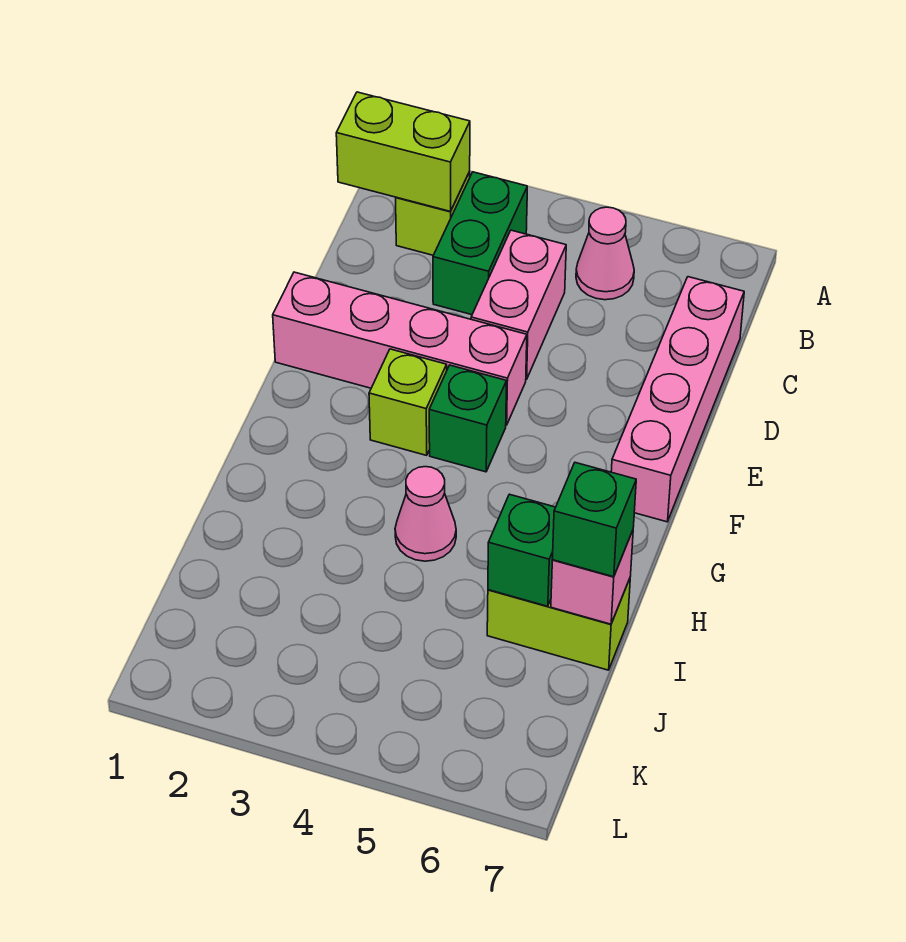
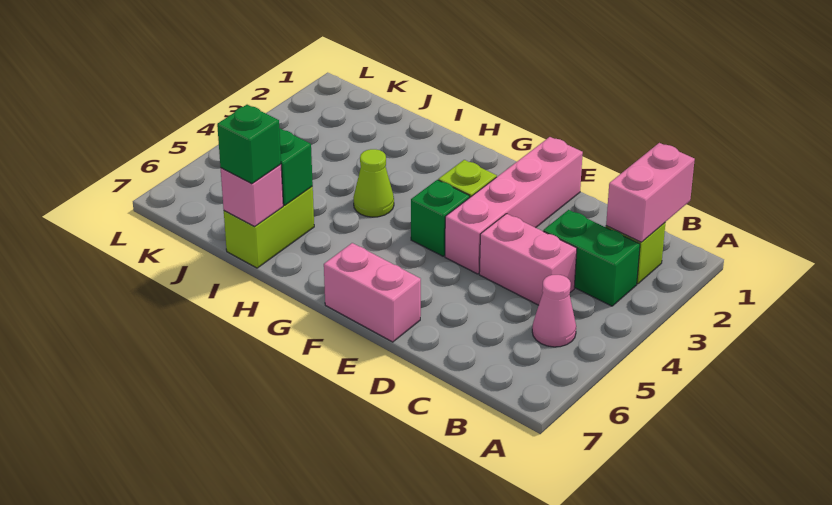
lime 1x2 brick [336,92,470,211] -> pink 1x2 brick [606,143,695,242]
pink 1x4 brick [611,277,744,522] -> pink 1x2 brick [324,243,421,342]
pink 1x1 cone [395,467,456,561] -> lime 1x1 cone [354,149,394,217]

